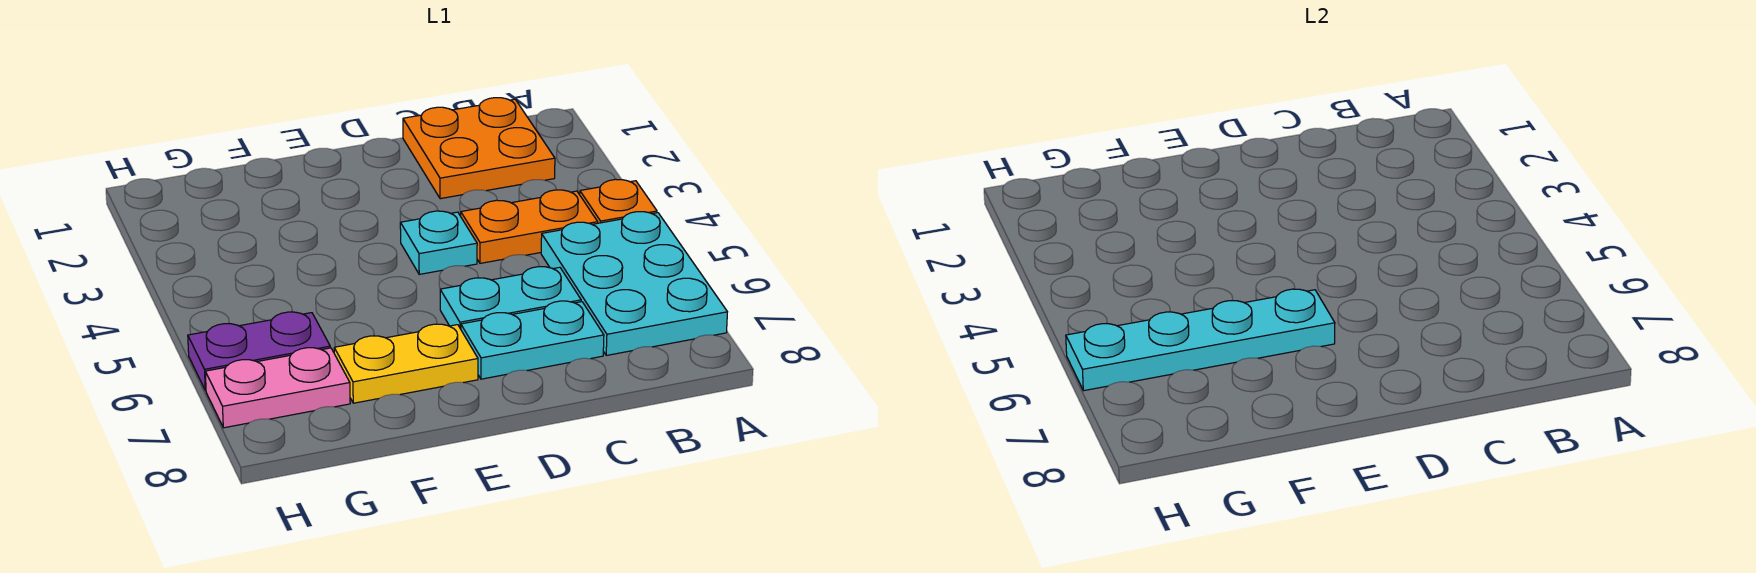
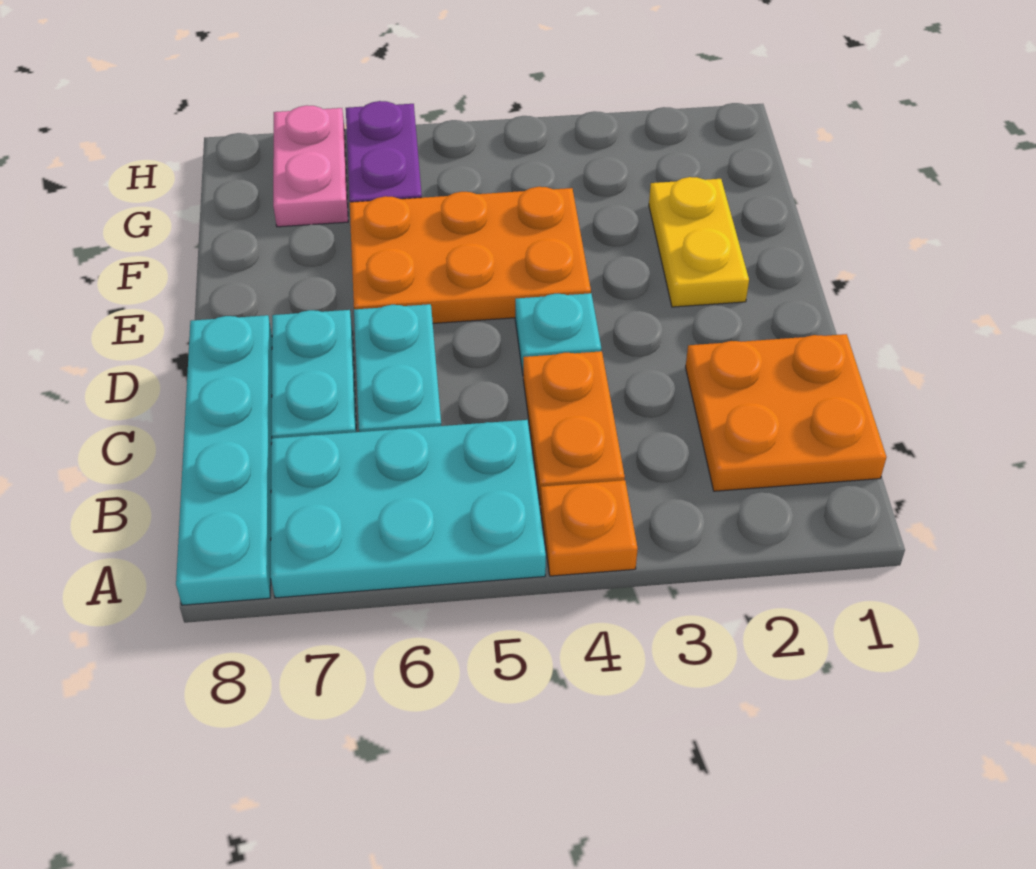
none -> orange 2x3 plate [350,187,591,323]
cyan 1x4 plate [1066,289,1335,391] -> cyan 1x4 plate moved to [176,315,272,605]
yellow 1x2 plate [334,324,478,403] -> yellow 1x2 plate moved to [649,177,749,307]

